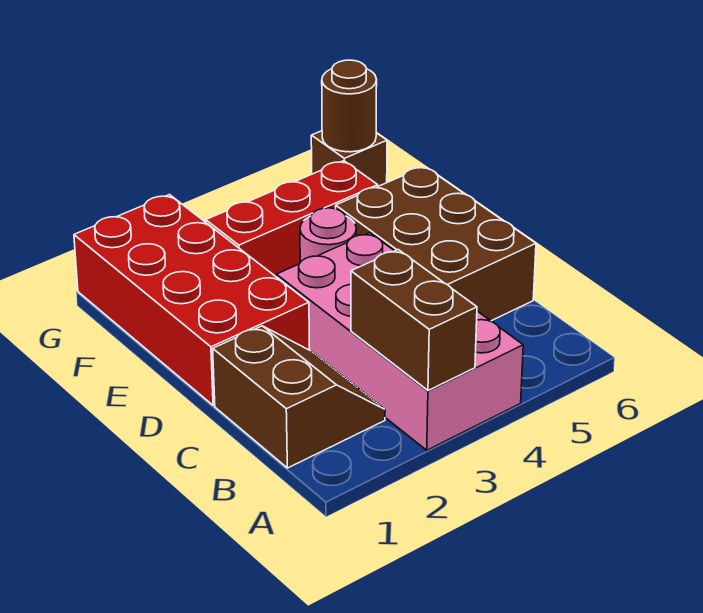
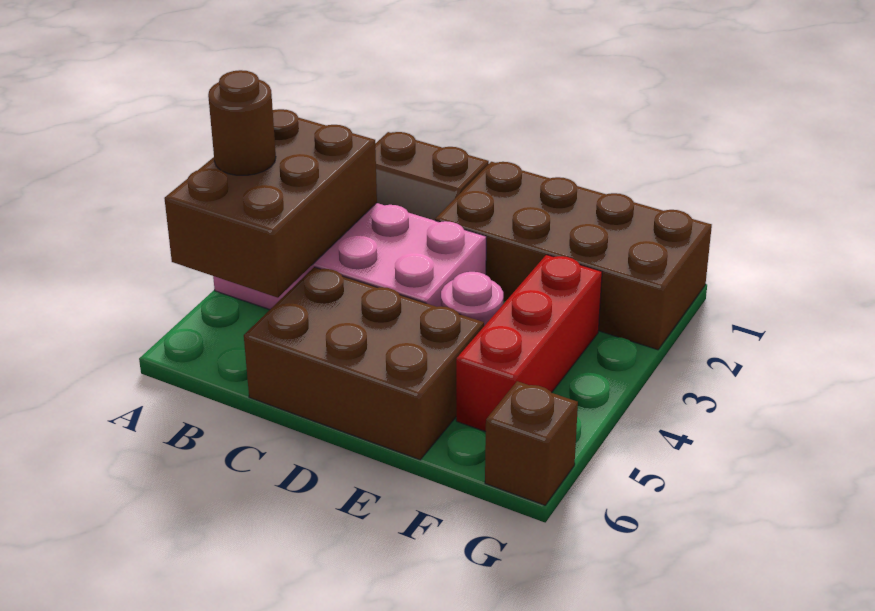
brown 1x2 brick [351,250,477,390] -> brown 2x3 brick [164,109,377,298]
red 2x4 brick [74,195,310,405] -> brown 2x4 brick [435,162,712,350]
brown 1x1 round brick [322,60,377,152] -> brown 1x1 round brick moved to [208,70,276,175]

